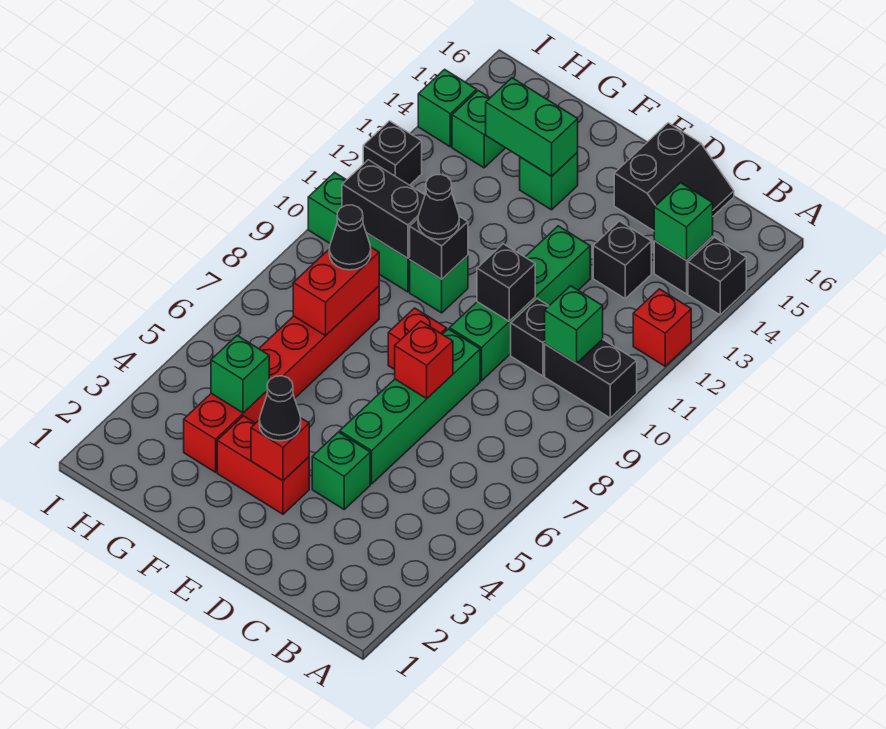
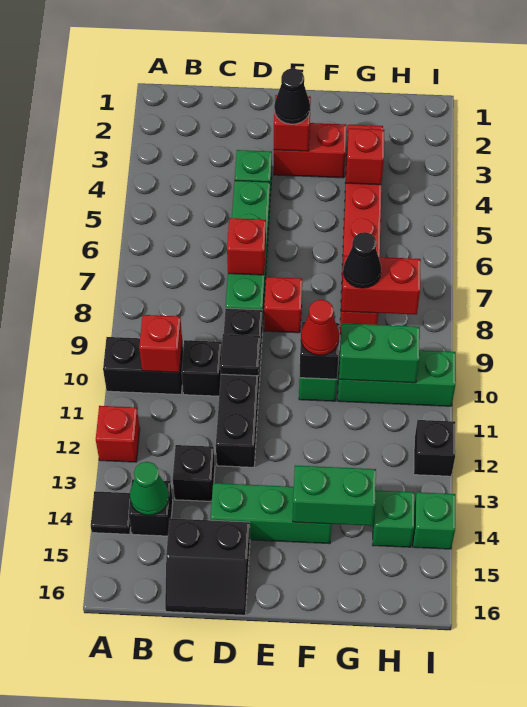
black 1x1 brick [688,237,746,315] -> black 1x1 tile [91,491,131,534]
green 1x1 brick [545,286,603,363] -> red 1x1 brick [139,315,182,372]
green 1x1 brick [654,183,713,260] -> green 1x1 cone [130,462,169,515]
black 2x2 slope [614,123,734,231] -> black 2x2 slope turned to [165,518,250,615]
green 1x4 brick [450,226,590,381] -> black 1x4 brick [216,308,262,467]
black 1x1 brick [477,244,535,321] -> black 1x1 tile [220,334,260,376]
black 1x1 cone [418,174,459,239] -> red 1x1 cone [301,300,339,355]
green 1x1 brick [520,153,578,210] -> green 1x3 brick [211,483,332,544]
green 1x1 brick [211,336,269,413] -> red 1x1 brick [346,128,384,185]
red 1x2 brick [293,247,379,336] -> red 1x2 brick turned to [341,256,421,315]
black 1x2 brick [342,160,425,258] -> green 1x2 brick [339,323,420,383]

